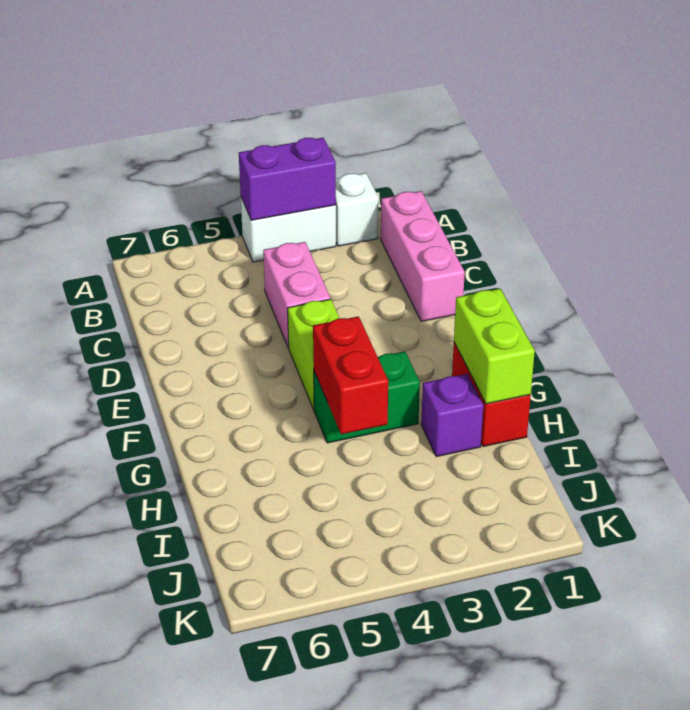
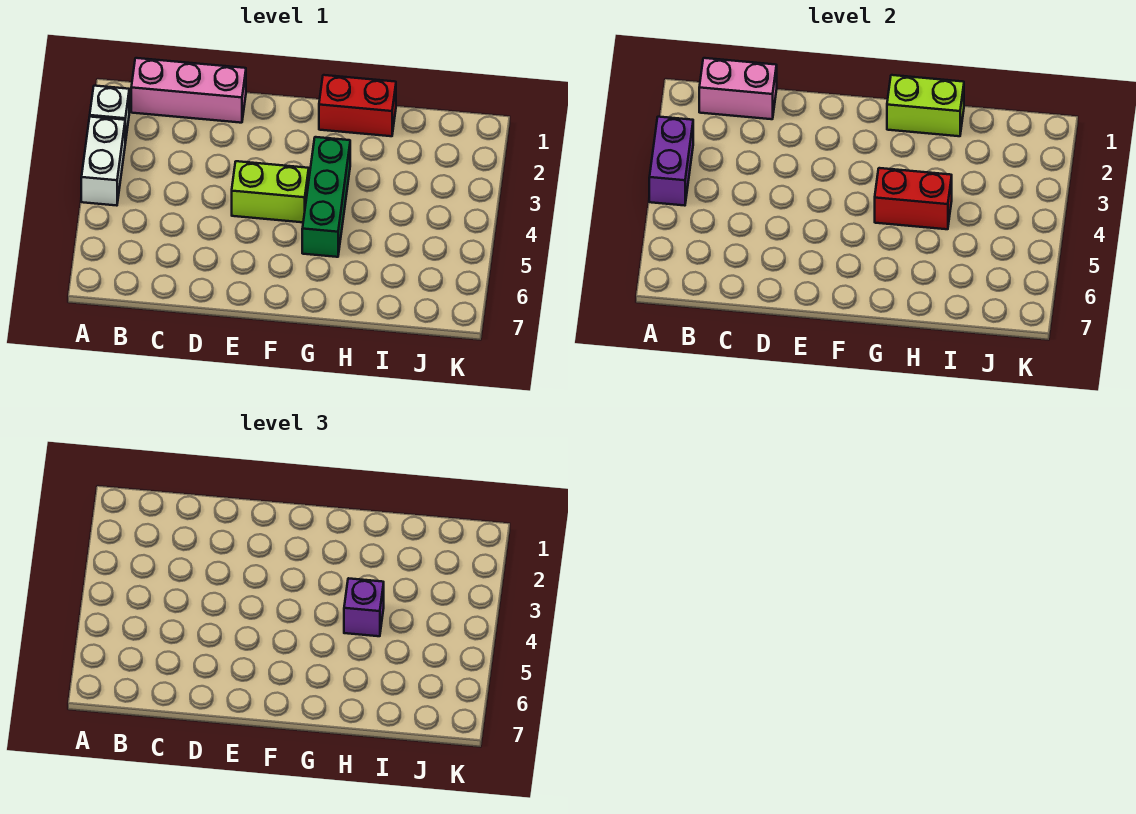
pink 1x2 brick [263,242,330,348] -> pink 1x2 brick moved to [699,58,777,119]
green 1x2 brick [314,351,420,443] -> green 1x3 brick [302,137,350,257]
purple 1x1 brick [421,374,483,457] -> purple 1x1 brick moved to [344,578,384,636]

